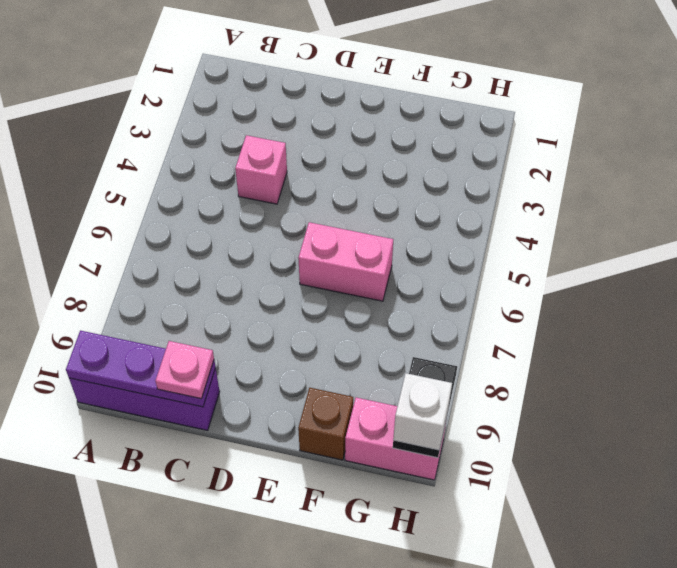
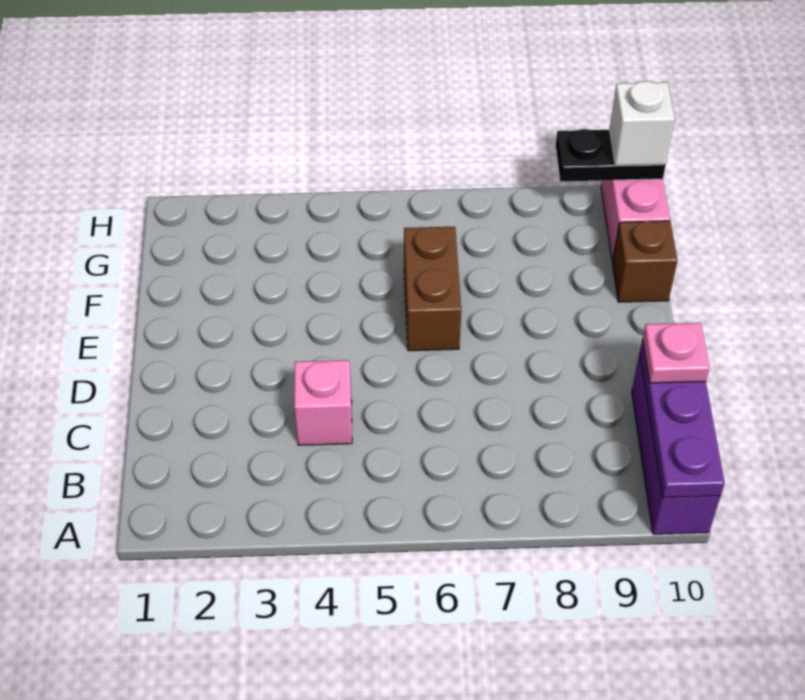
pink 1x2 brick [298,222,393,301] -> brown 1x2 brick [404,227,461,351]

